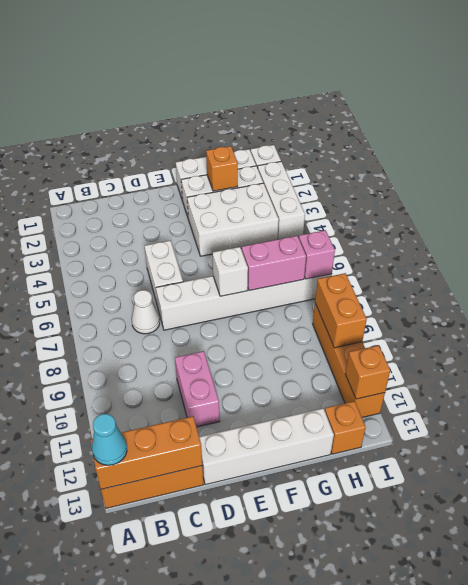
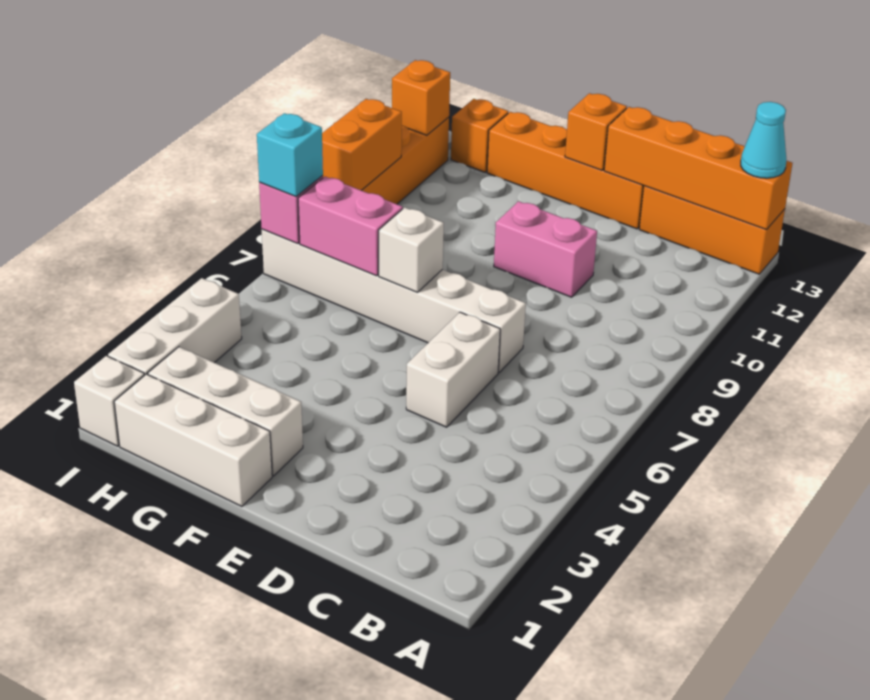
orange 1x3 brick [90,416,202,489] -> orange 1x4 brick [604,107,793,230]
white 1x1 cone [132,290,160,334] -> none
pink 1x2 brick [175,351,220,427] -> pink 1x2 brick turned to [494,201,597,297]
white 1x4 brick [199,408,334,485] -> orange 1x4 brick [487,112,644,229]
white 2x3 brick [187,183,279,256] -> none
orange 1x1 brick [206,146,238,191] -> orange 1x1 brick moved to [565,93,627,170]
none -> cyan 1x1 brick [257,113,323,196]

